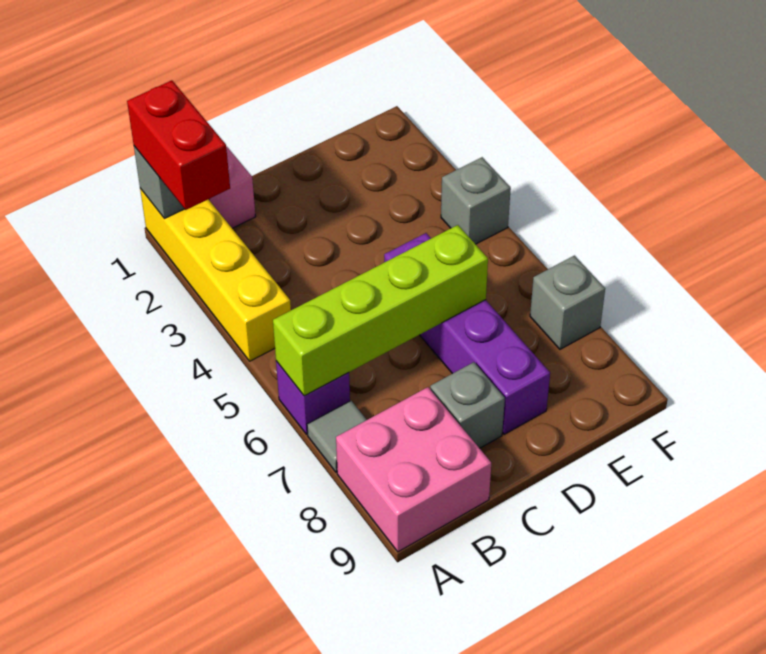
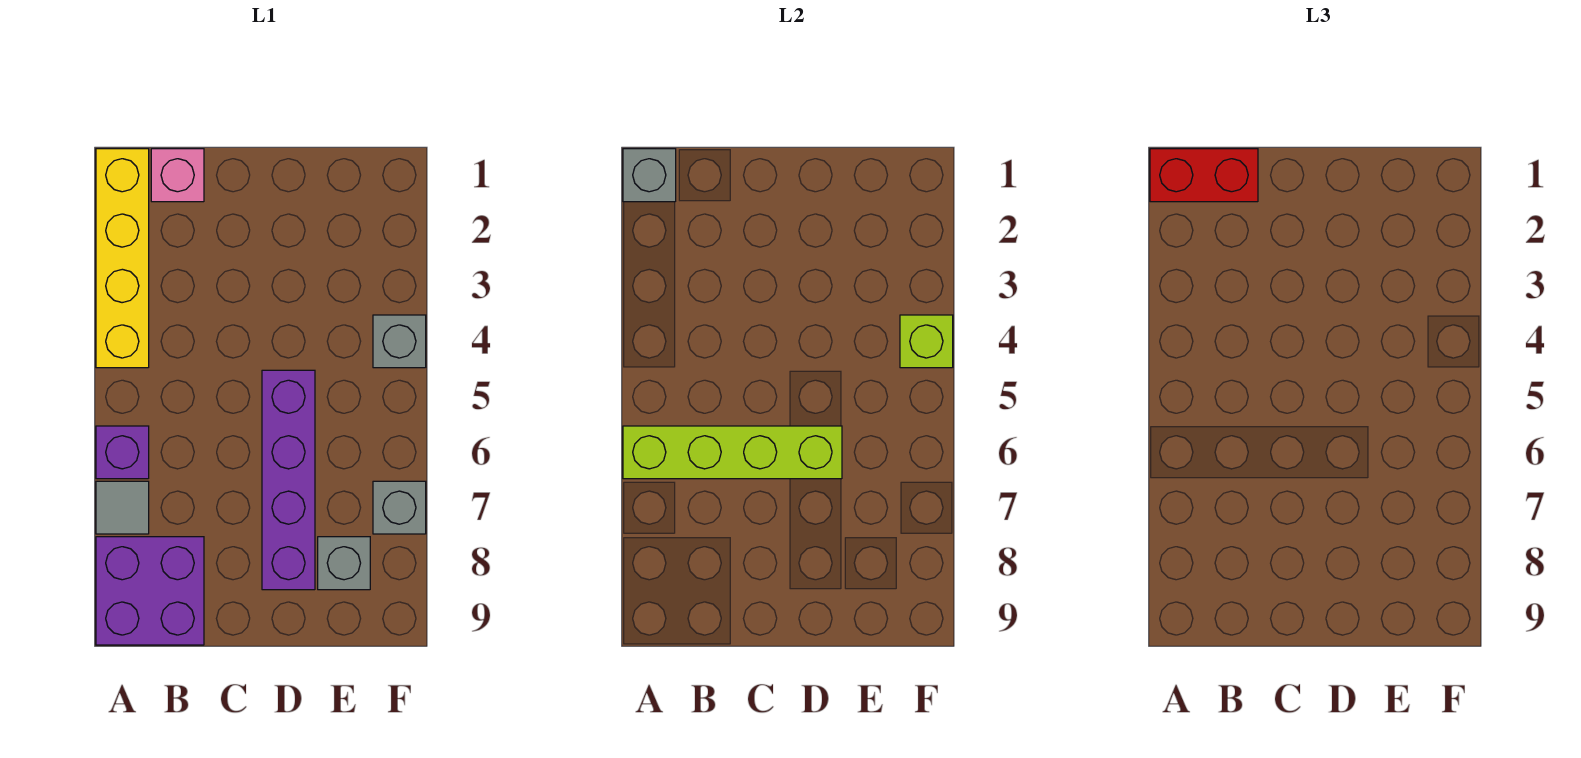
red 1x2 brick [127,80,230,210] -> red 1x2 brick turned to [1150,149,1258,202]
pink 2x2 brick [336,387,491,552] -> purple 2x2 brick [96,537,204,645]
grey 1x1 brick [430,362,505,448] -> grey 1x1 brick moved to [318,537,370,590]
none -> lime 1x1 brick [900,315,953,368]

